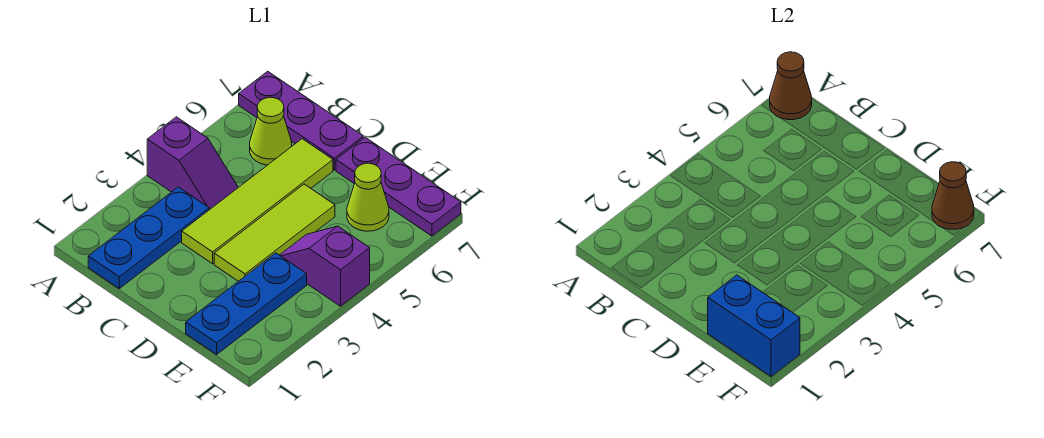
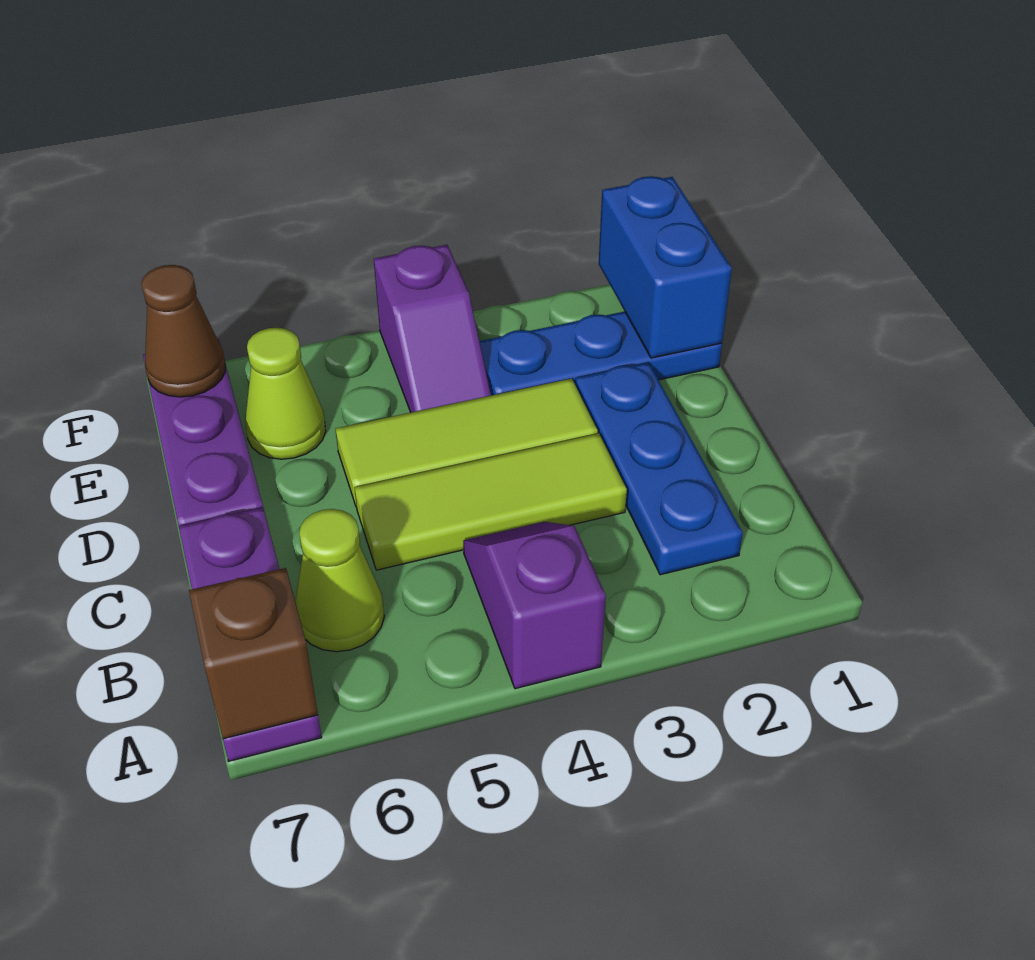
brown 1x1 cone [770,52,812,120] -> brown 1x1 brick [189,568,318,739]
blue 1x3 plate [88,187,209,288] -> blue 1x3 plate turned to [575,362,743,575]
lime 1x4 tile [182,139,333,264] -> lime 1x3 tile [354,433,627,570]

